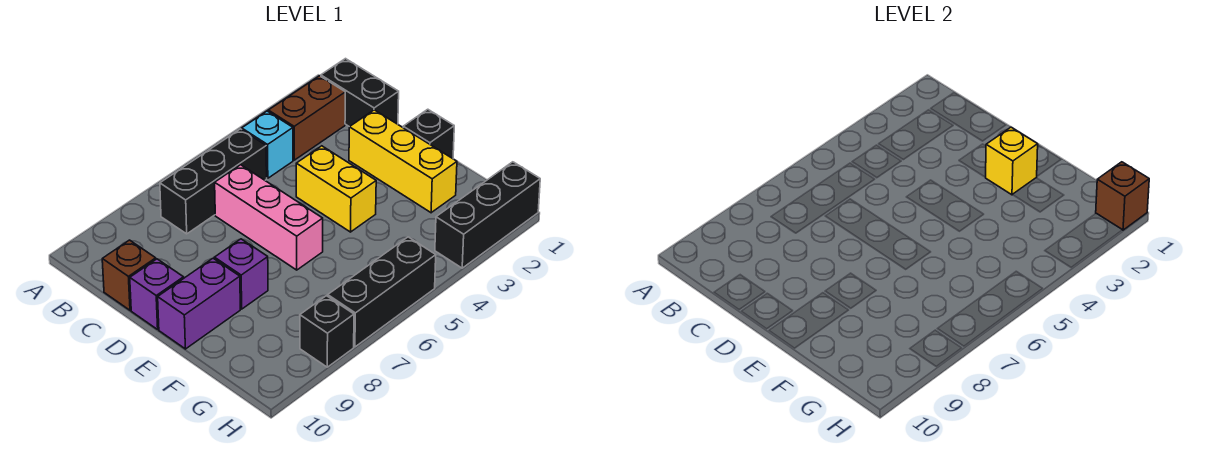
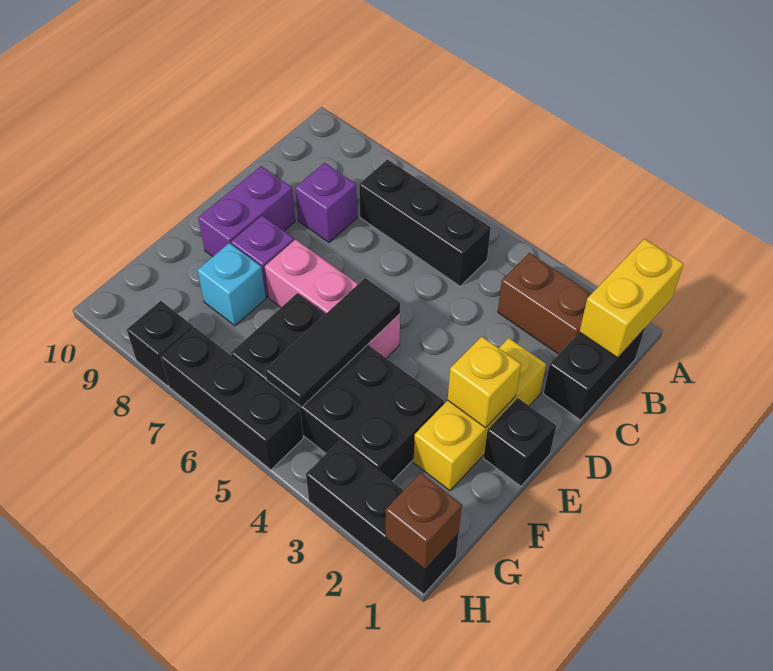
cyan 1x1 brick [242,111,293,178] -> cyan 1x1 brick moved to [197,243,266,326]
pink 1x3 brick [215,165,323,270] -> pink 1x3 brick turned to [265,239,400,358]
brown 1x1 brick [102,240,156,310] -> none
yellow 1x2 brick [296,146,376,232] -> yellow 1x2 brick moved to [579,239,684,358]
purple 1x1 brick [130,259,184,329] -> purple 1x1 brick moved to [295,163,357,242]
none -> black 1x3 tile [265,278,400,407]
purple 1x2 brick [158,258,240,349] -> purple 1x2 brick turned to [198,166,295,257]
none -> black 2x4 brick [231,293,444,481]

